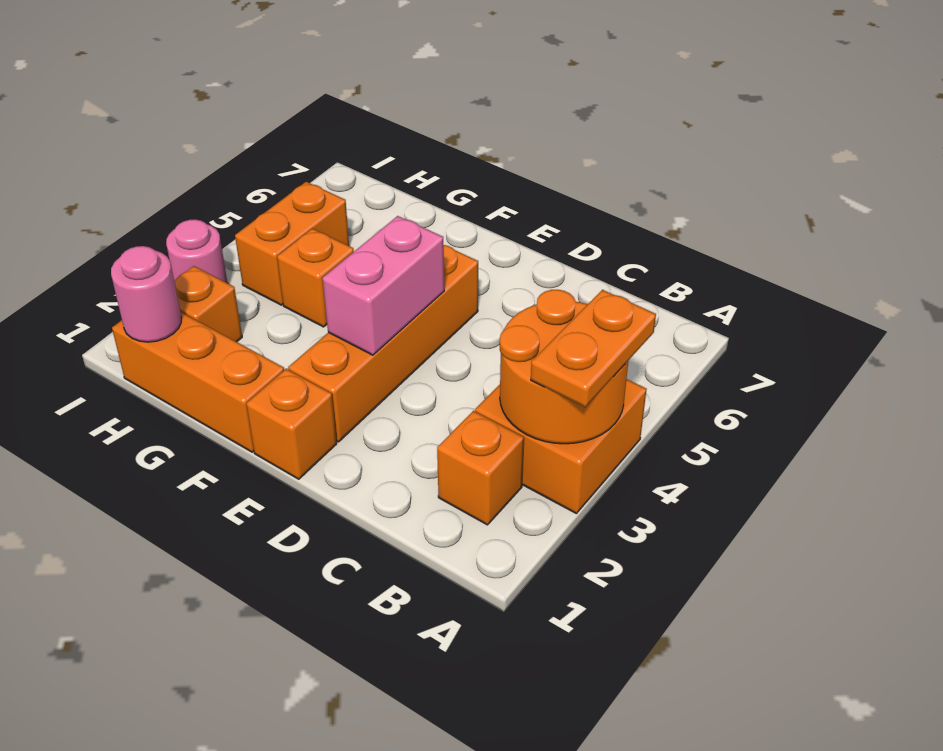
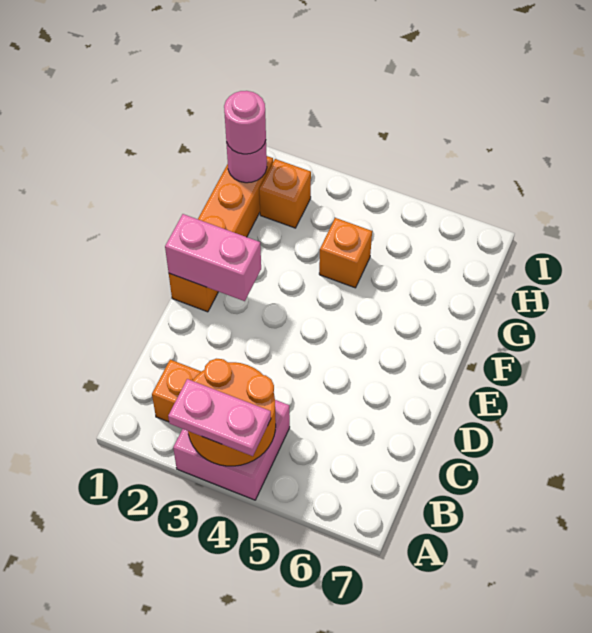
orange 2x2 brick [475,379,647,513] -> pink 2x2 brick [173,400,290,500]
orange 1x2 plate [531,290,656,407] -> pink 1x2 plate [168,379,271,456]
orange 1x4 brick [288,245,478,442] -> none
pink 1x2 brick [323,216,444,355] -> pink 1x2 brick moved to [165,214,261,301]
orange 1x2 brick [235,182,349,305] -> none
pink 1x1 round brick [166,219,227,283] -> pink 1x1 round brick moved to [224,91,266,154]

